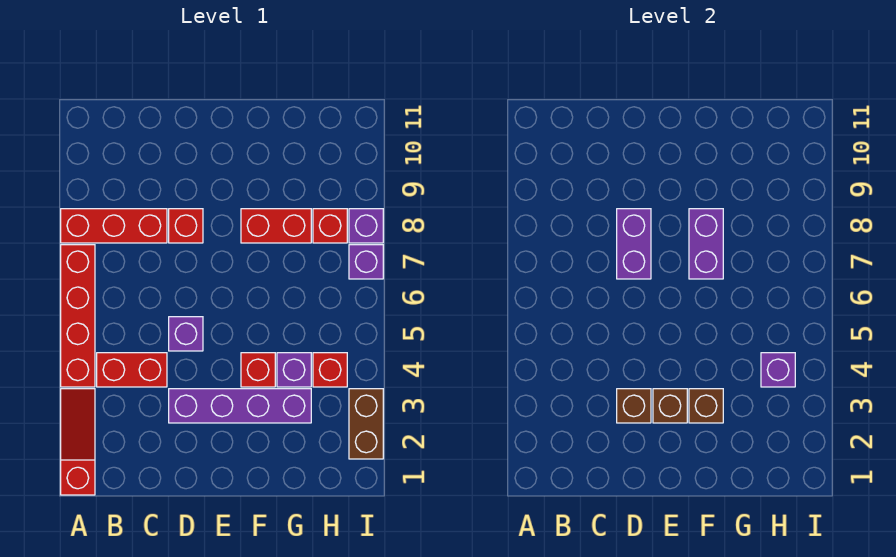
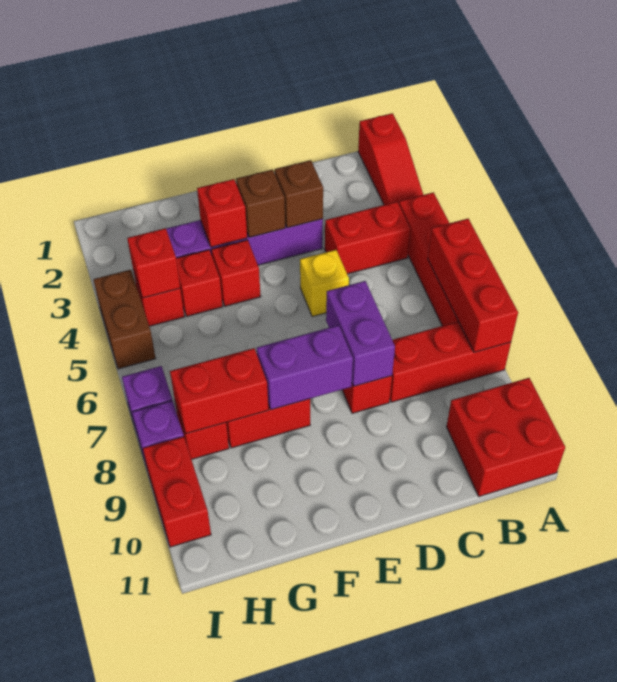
none -> red 1x3 brick [428,219,518,352]
none -> red 2x2 brick [446,378,565,496]
purple 1x1 brick [169,317,203,351] -> yellow 1x1 brick [300,250,349,317]
brown 1x1 brick [689,389,723,423] -> red 1x1 brick [197,179,247,247]
purple 1x2 brick [689,209,723,279] -> purple 1x2 brick turned to [257,325,353,410]
purple 1x1 brick [277,353,311,387] -> red 1x1 brick [176,250,223,316]
none -> red 1x2 brick [170,348,269,434]
purple 1x1 brick [761,353,795,387] -> red 1x1 brick [127,228,180,298]
brown 1x2 brick [349,389,383,459] -> brown 1x2 brick moved to [93,270,156,369]
none -> red 1x2 brick [143,437,211,547]

